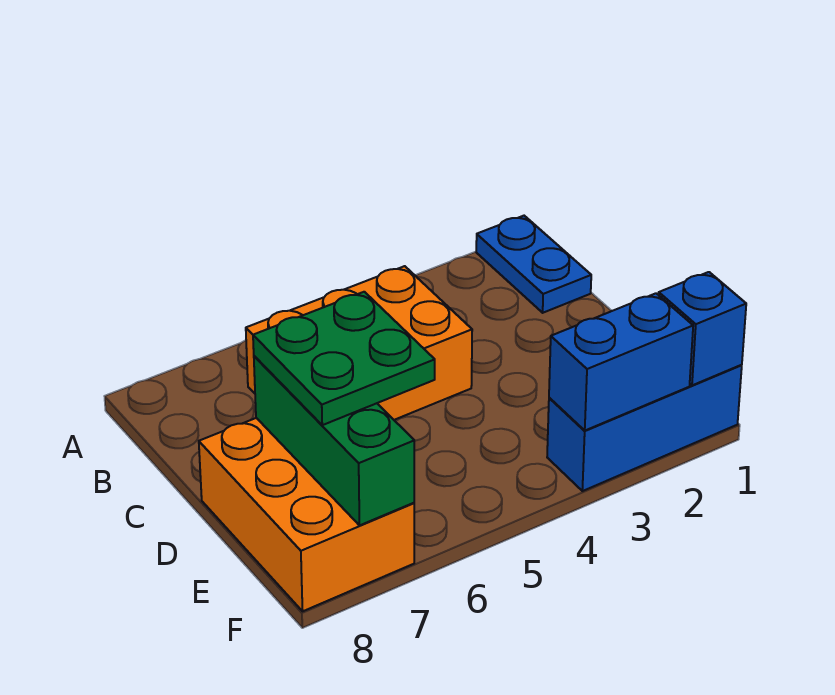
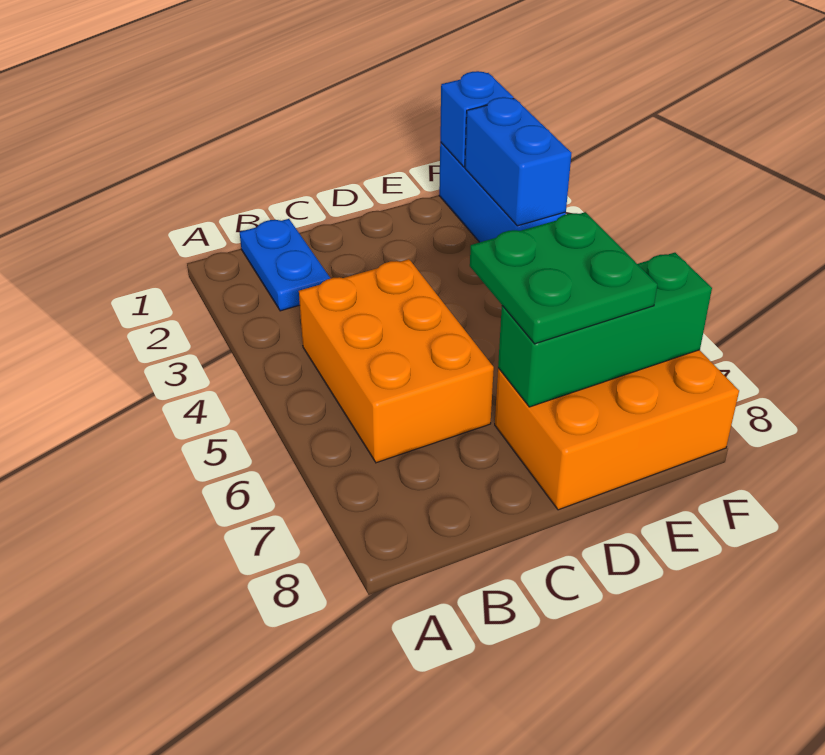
blue 1x2 plate [476,216,591,313] -> blue 1x2 plate turned to [240,219,330,311]

